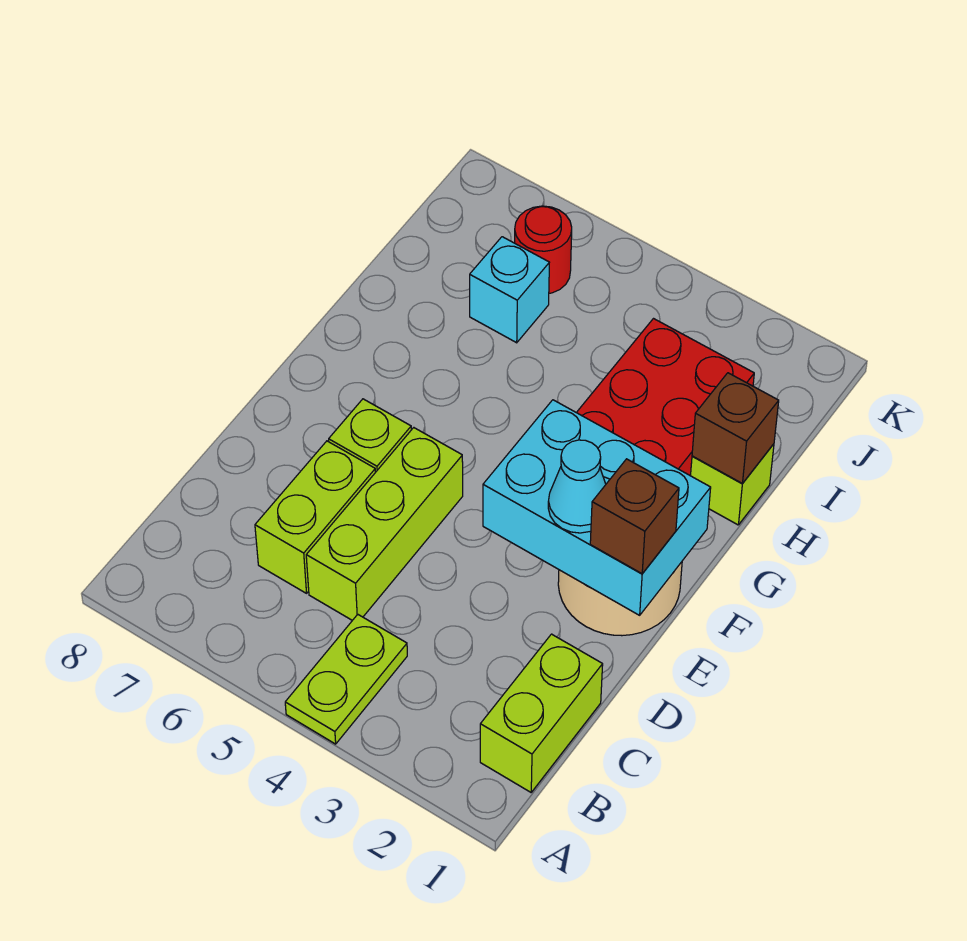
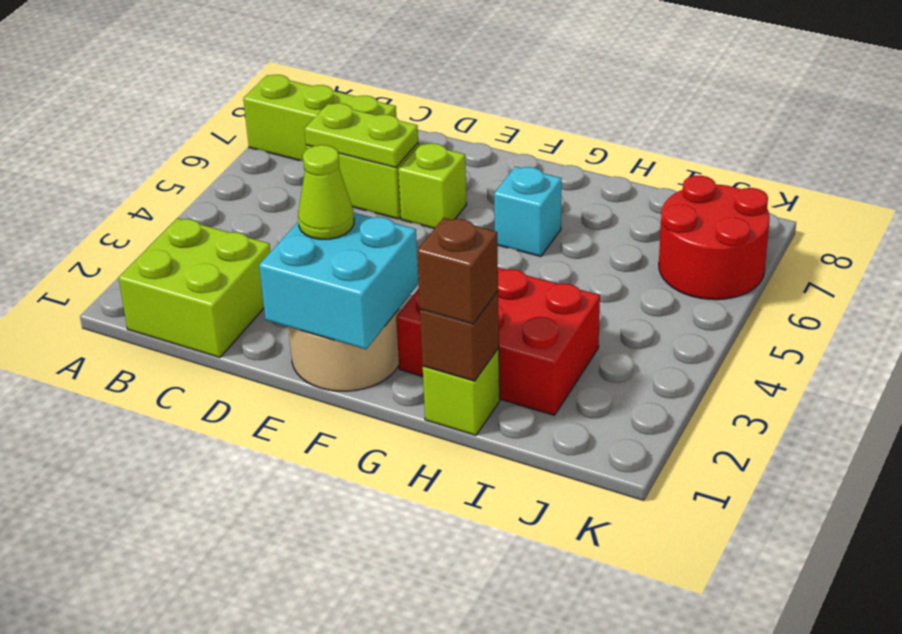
lime 1x2 plate [285,614,407,744] -> lime 1x2 plate moved to [304,103,418,168]
lime 1x2 brick [480,634,603,792] -> lime 2x2 brick [118,218,270,358]
lime 1x3 brick [306,428,463,620] -> lime 1x3 brick moved to [243,75,396,161]
cyan 2x3 brick [483,400,711,615] -> cyan 2x2 brick [259,212,419,349]
brown 1x1 brick [590,459,679,574] -> brown 1x1 brick moved to [417,218,498,324]
cyan 1x1 cone [548,440,606,533] -> lime 1x1 cone [298,145,354,239]
cyan 1x1 brick [470,237,549,343] -> cyan 1x1 brick moved to [494,167,562,257]
red 1x1 round brick [515,206,572,293] -> red 2x2 round brick [659,176,770,300]

